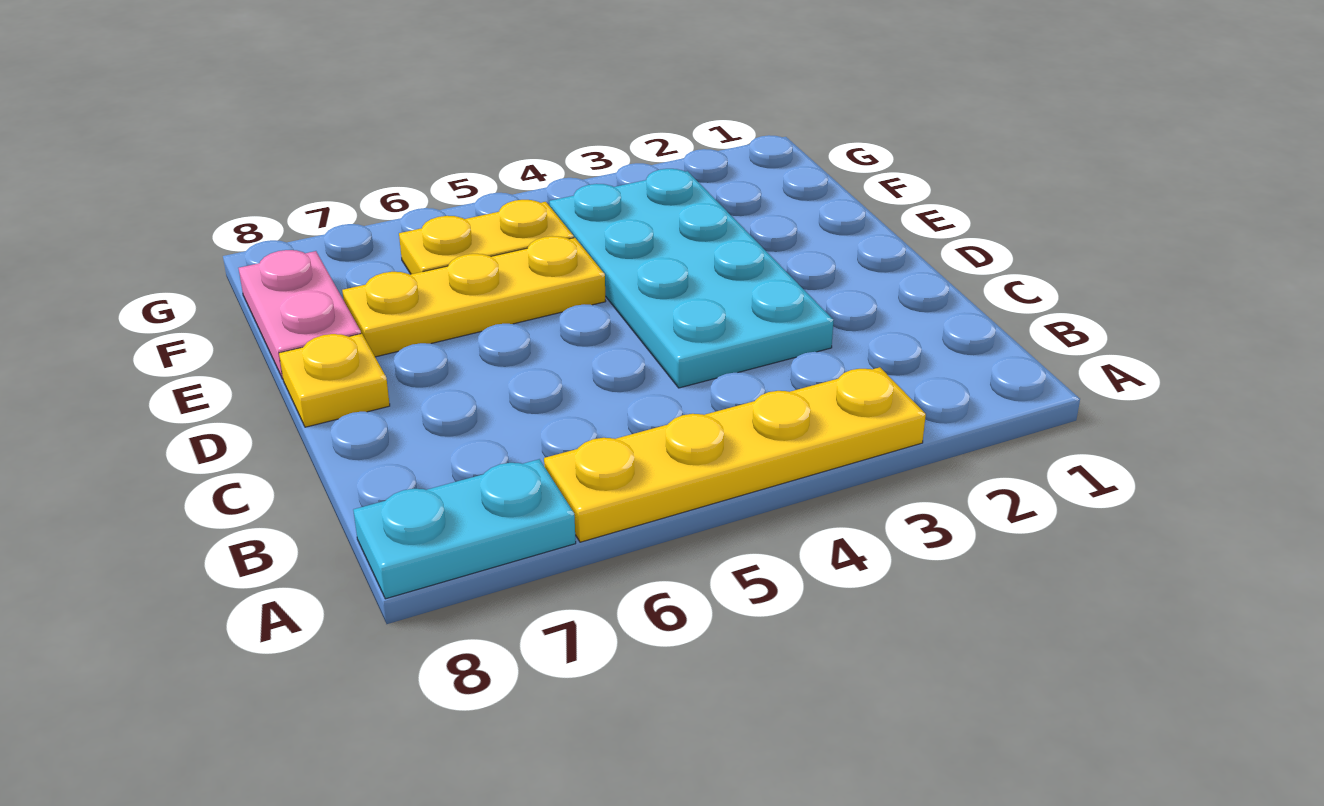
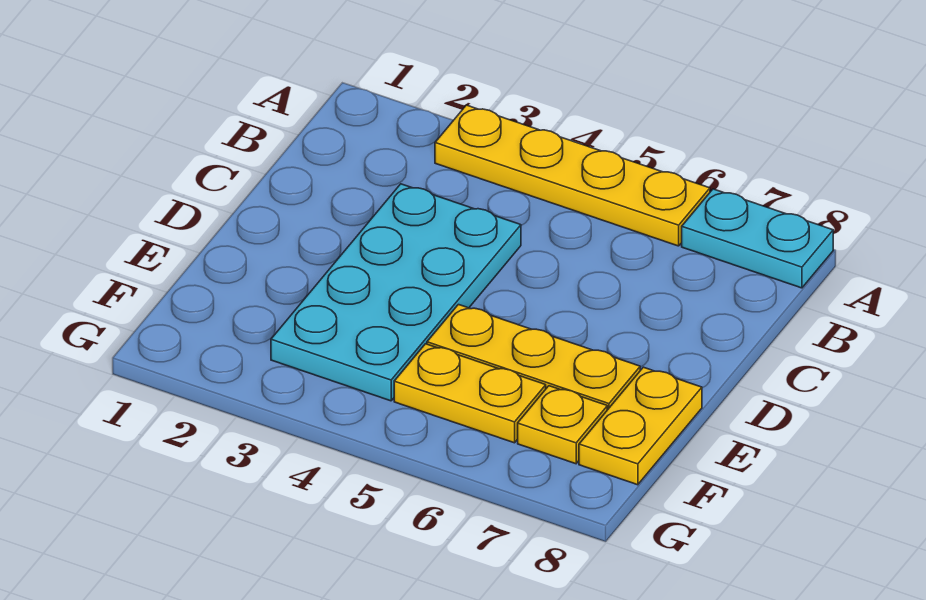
yellow 1x1 plate [279,334,390,427] -> yellow 1x1 plate moved to [518,386,607,464]
pink 1x2 plate [239,250,361,379] -> yellow 1x2 plate [579,367,702,485]

